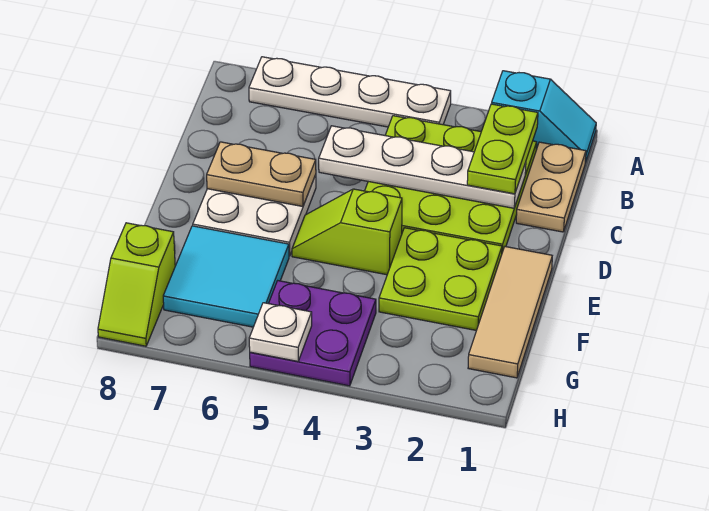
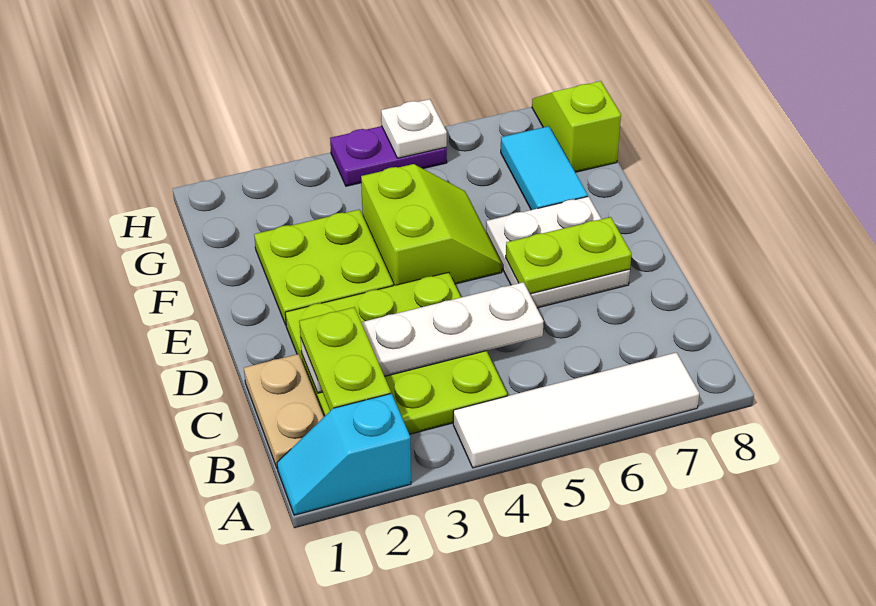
white 1x4 plate [249,57,451,127] -> white 1x4 tile [453,352,699,468]
tan 1x2 plate [207,142,316,206] -> lime 1x2 plate [506,217,631,294]
tan 1x3 tile [468,247,552,378] -> none
lime 1x2 slope [292,189,402,275] -> lime 2x2 slope [361,164,502,286]
cyan 2x2 tile [163,226,289,327] -> cyan 1x2 tile [501,126,588,210]
purple 2x2 plate [250,281,376,386] -> purple 1x2 plate [330,126,447,186]

